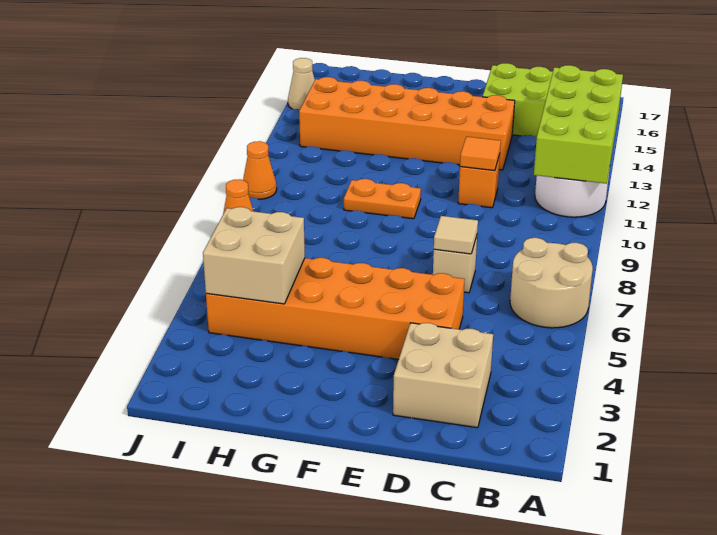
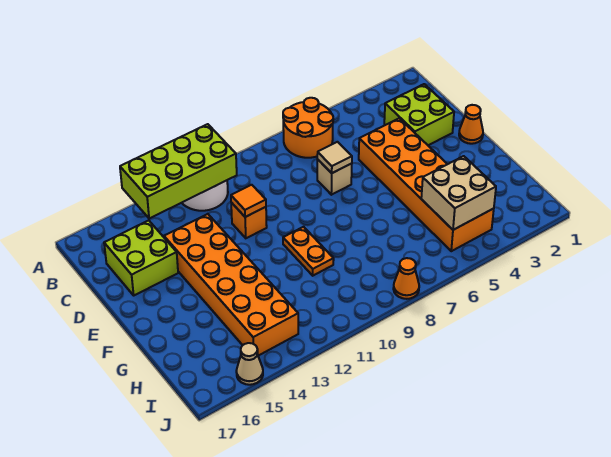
tan 2x2 round brick [510,238,593,328] -> orange 2x2 round brick [283,98,333,158]
tan 2x2 brick [393,323,493,428] -> lime 2x2 brick [384,84,454,145]
orange 1x1 cone [243,141,277,199] -> orange 1x1 cone moved to [459,105,483,144]

